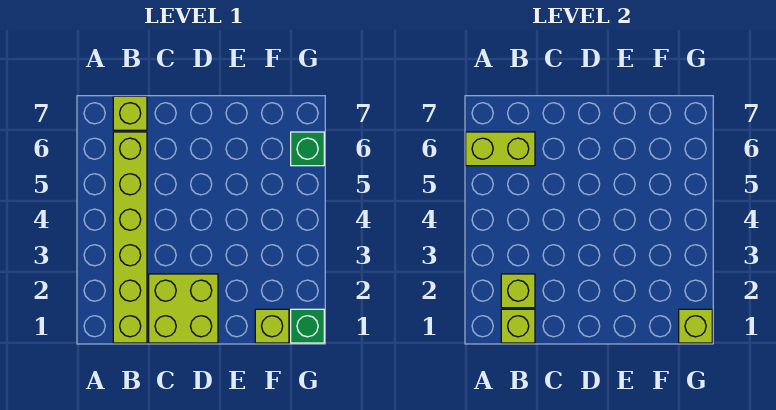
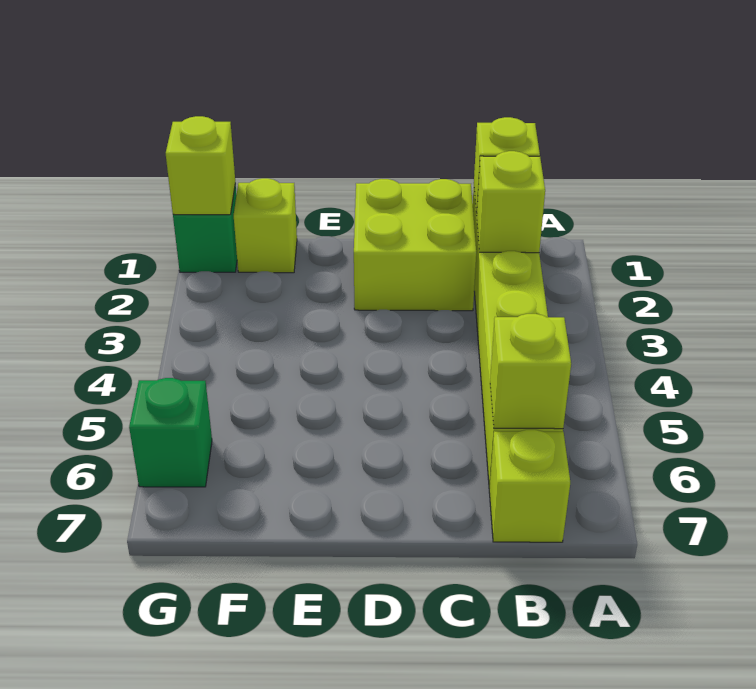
lime 1x2 brick [466,132,535,166] -> lime 1x1 brick [490,314,571,429]

